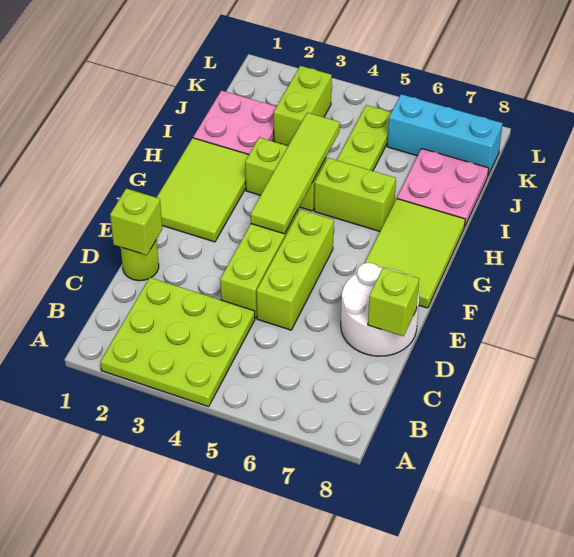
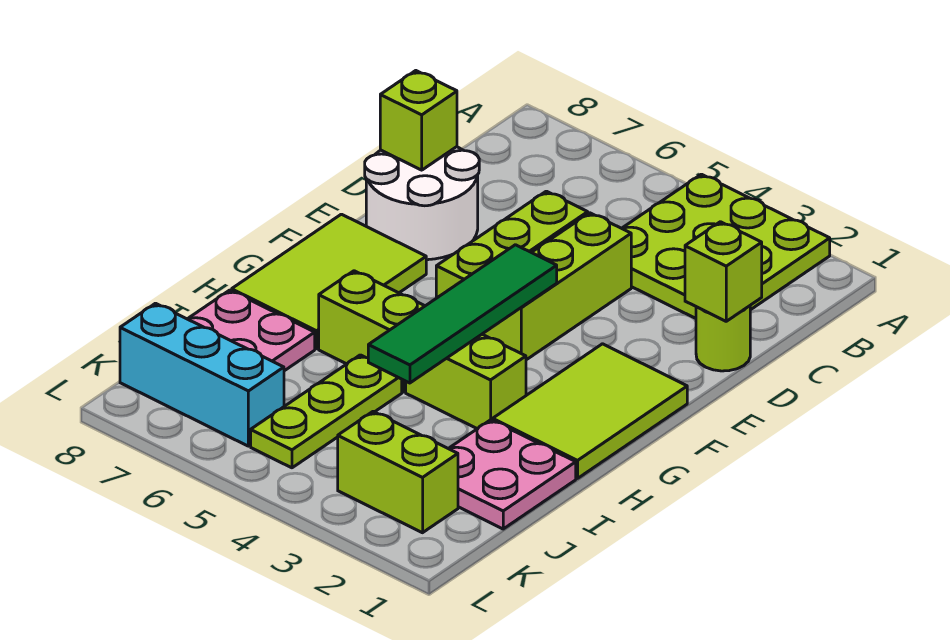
lime 1x4 tile [251,113,340,234] -> green 1x4 tile [368,245,557,383]
lime 1x2 brick [274,66,332,146] -> lime 1x2 brick turned to [338,412,458,533]

